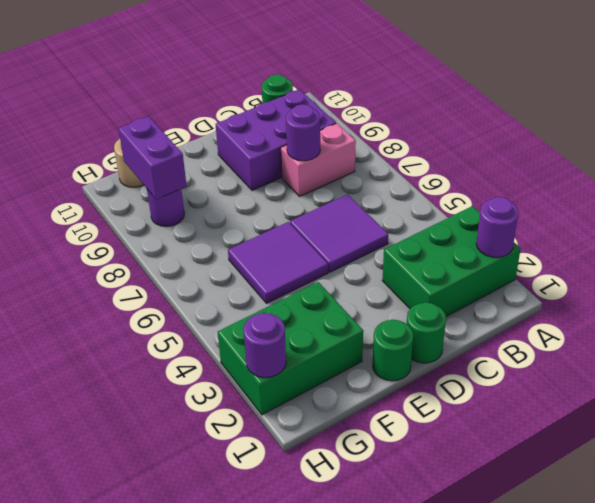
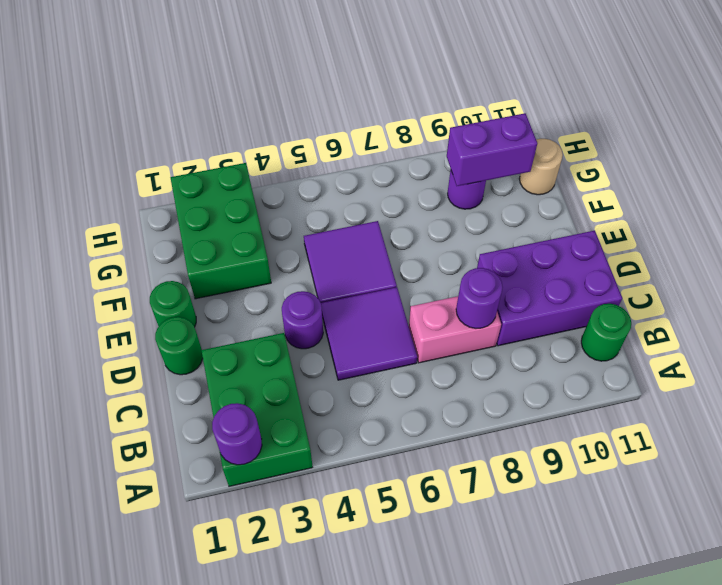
pink 1x2 brick [281,123,356,196] -> pink 1x2 brick turned to [409,296,501,363]
purple 2x3 brick [215,89,336,190] -> purple 2x3 brick turned to [477,231,622,346]
purple 1x1 round brick [243,313,286,378] -> purple 1x1 round brick moved to [282,291,323,349]

